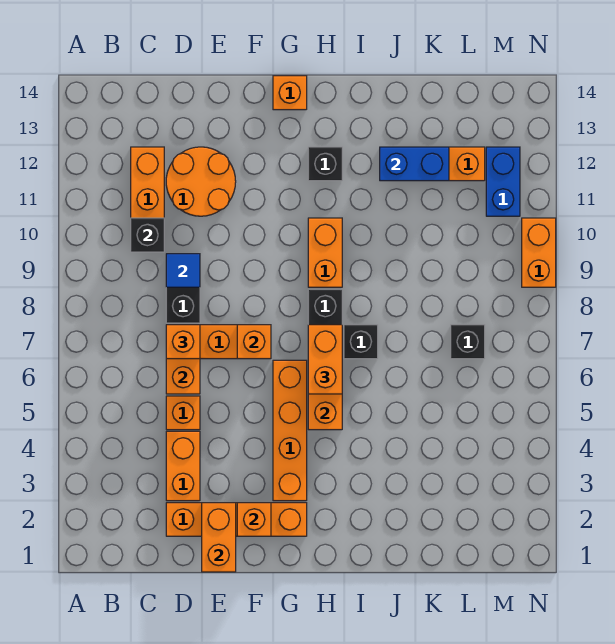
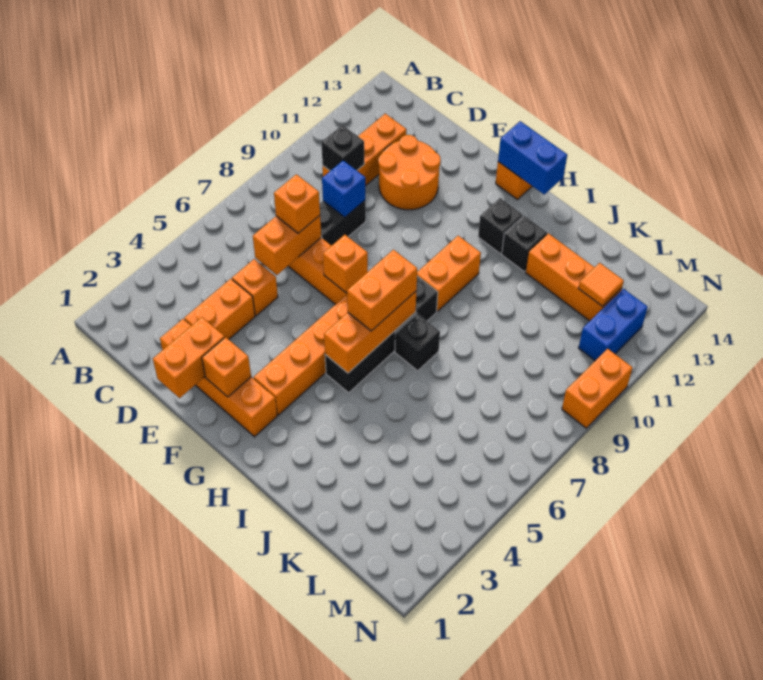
blue 1x1 tile [166,254,200,287] -> blue 1x1 brick [322,161,365,217]
blue 1x2 brick [380,147,449,181] -> blue 1x2 brick moved to [498,121,567,194]
black 1x1 brick [451,325,485,359] -> black 1x1 brick moved to [502,216,547,272]
none -> orange 1x1 tile [578,263,624,306]

